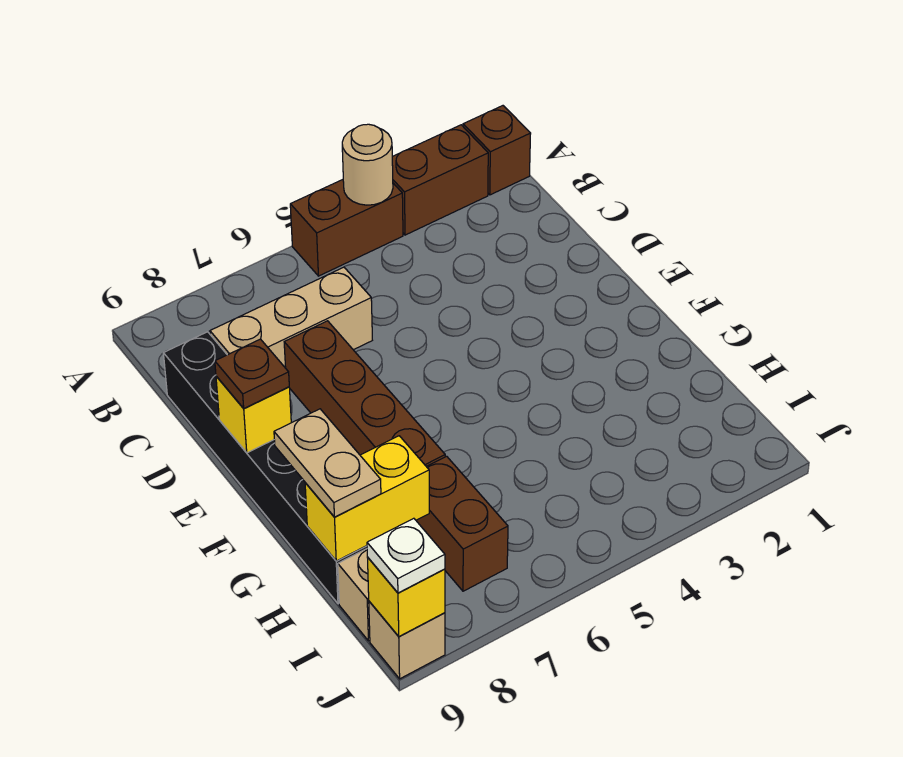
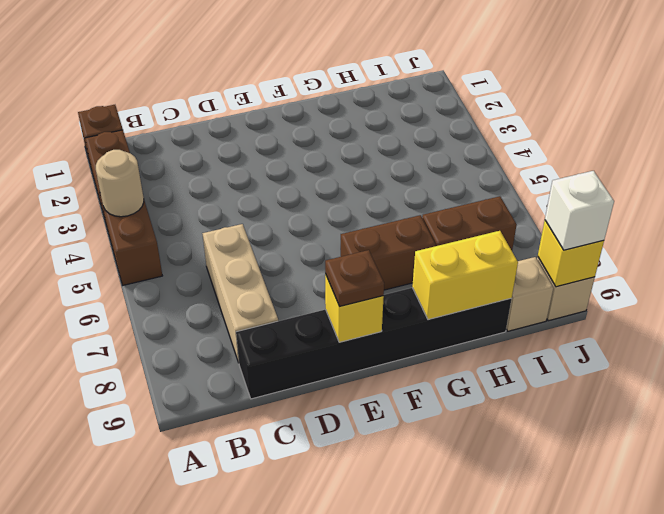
brown 1x4 brick [284,321,445,466] -> brown 1x2 brick [340,215,436,290]
tan 1x2 plate [274,409,381,517] -> none
yellow 1x2 brick [305,436,429,561] -> yellow 1x2 brick turned to [412,231,518,320]
white 1x1 plate [367,518,445,593] -> white 1x1 brick [545,171,614,250]

